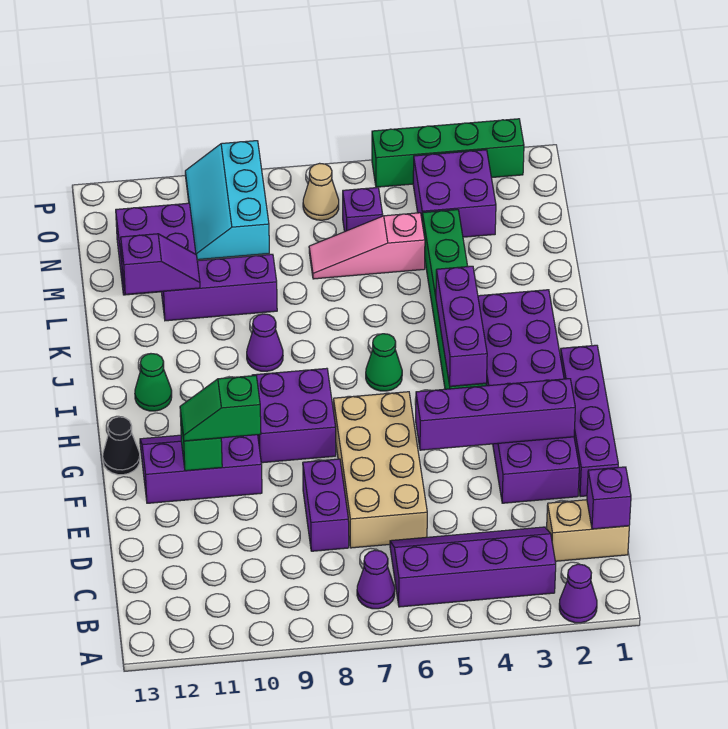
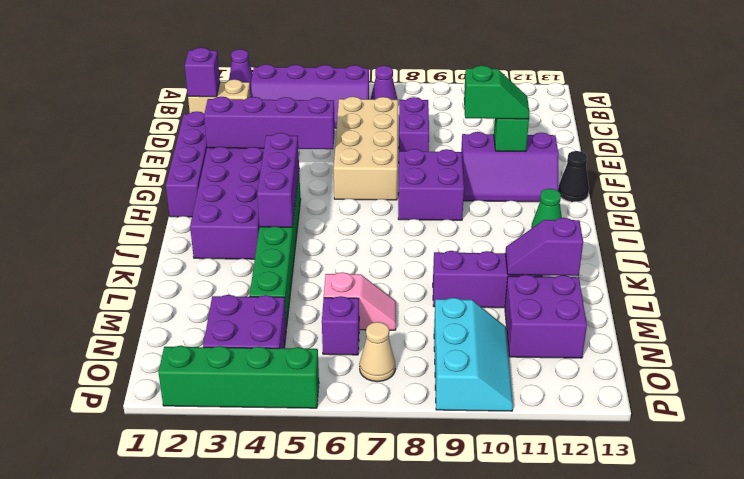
green 1x1 cone [366,334,402,391] -> none
purple 1x1 cone [247,314,283,371] -> none
pink 1x3 slope [309,213,425,279] -> pink 1x2 slope [324,272,396,330]

